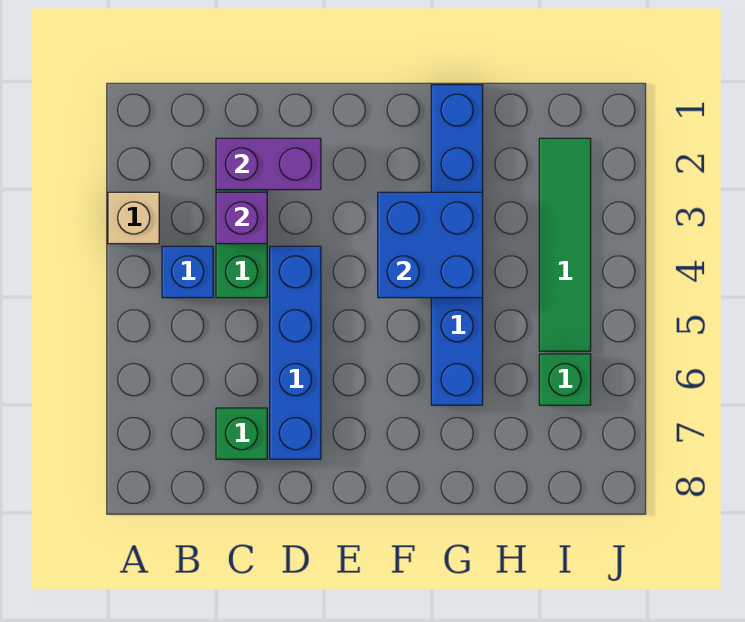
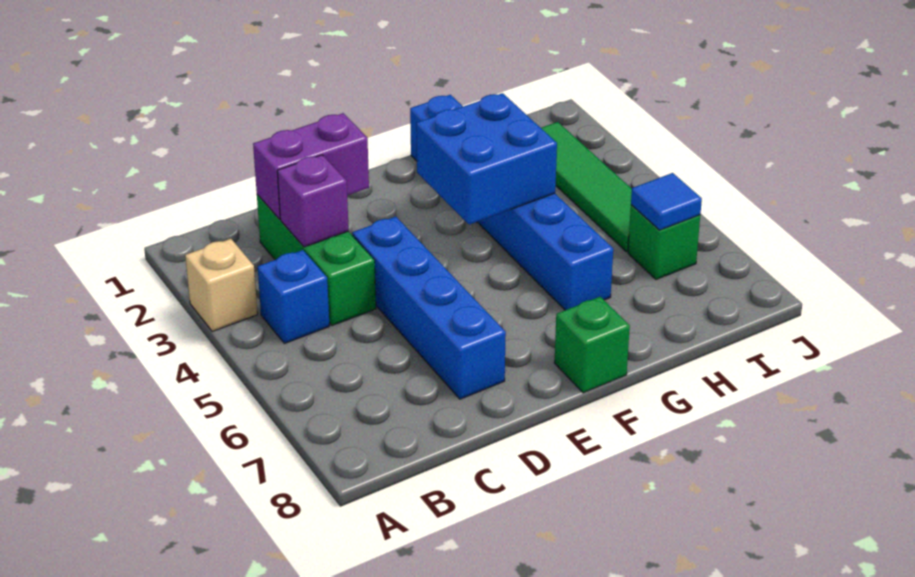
green 1x1 brick [216,408,267,459] -> green 1x1 brick moved to [554,297,630,393]
none -> blue 1x1 tile [631,173,702,230]

